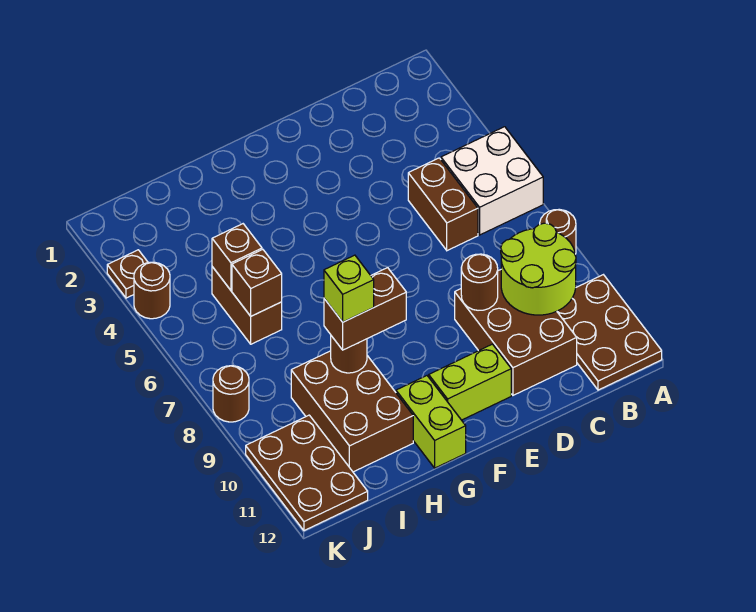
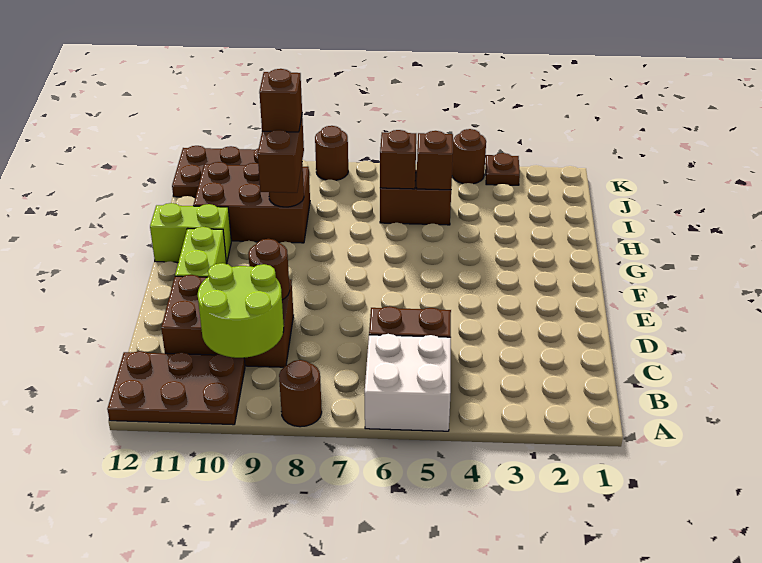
lime 1x1 brick [324,255,374,322] -> brown 1x1 brick [259,69,302,132]

